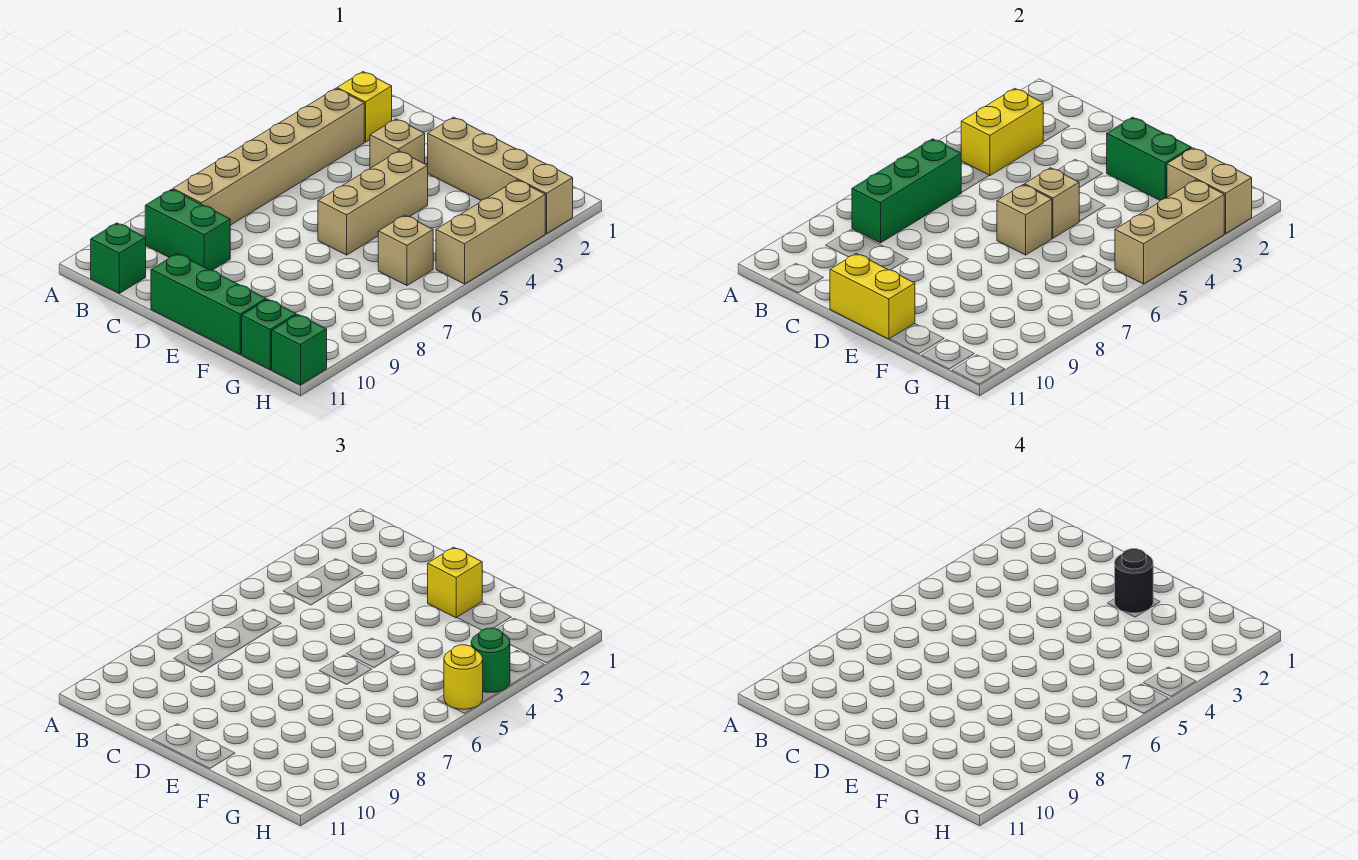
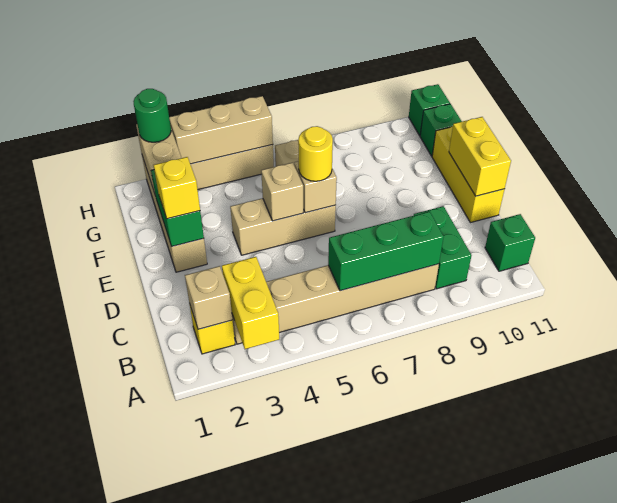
yellow 1x2 brick [961,88,1043,176] -> yellow 1x2 brick turned to [222,257,279,349]
tan 1x1 brick [370,119,425,168] -> tan 1x1 brick moved to [185,266,232,329]
green 1x3 brick [151,254,266,354] -> yellow 1x3 brick [432,126,505,223]
black 1x1 round brick [1115,549,1153,613] -> none
green 1x1 round brick [471,628,510,692] -> green 1x1 round brick moved to [133,89,171,142]
yellow 1x1 round brick [444,645,483,709] -> yellow 1x1 round brick moved to [298,126,333,181]

